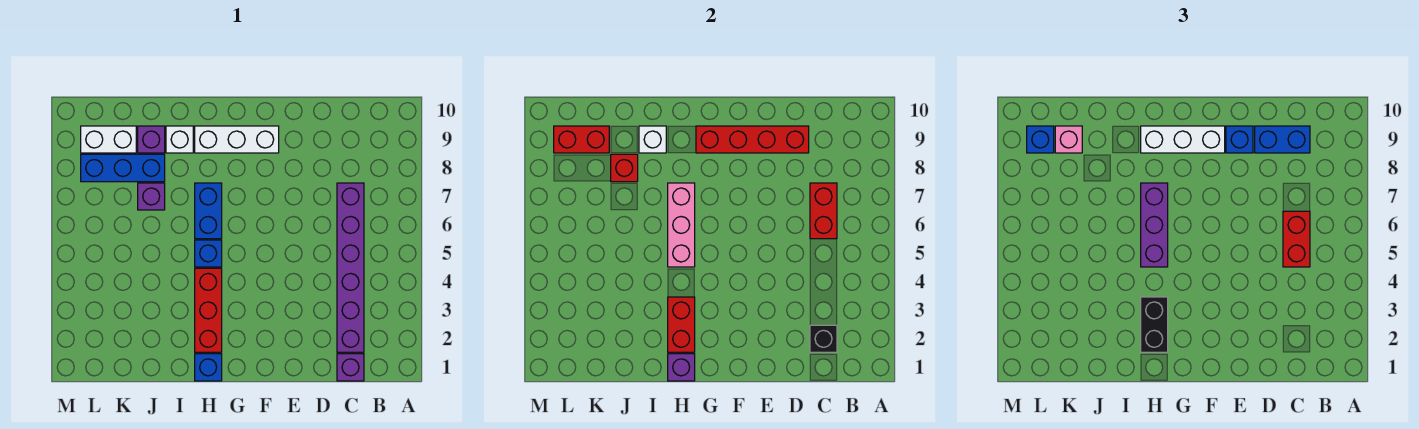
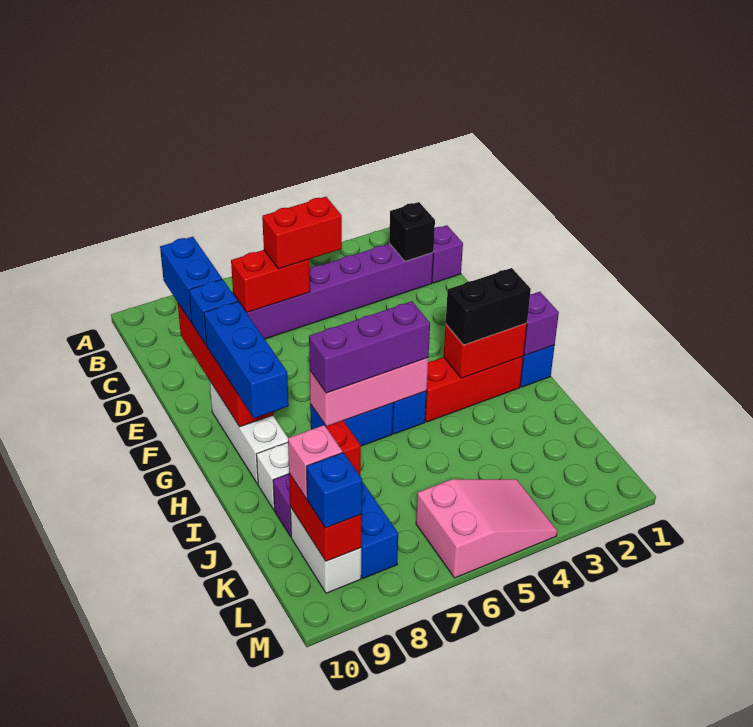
white 1x3 brick [1141,126,1225,153] -> blue 1x3 brick [204,302,289,418]
white 1x1 brick [639,126,666,153] -> none
purple 1x1 brick [138,183,165,210] -> none
none -> pink 2x3 slope [416,479,557,578]

